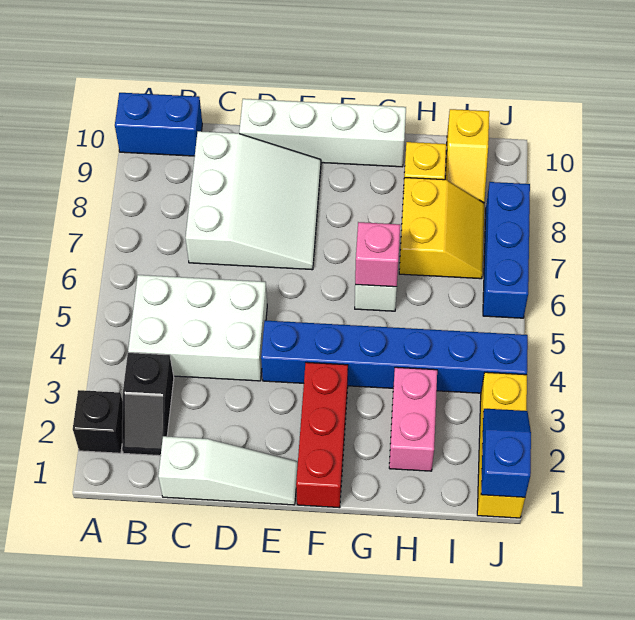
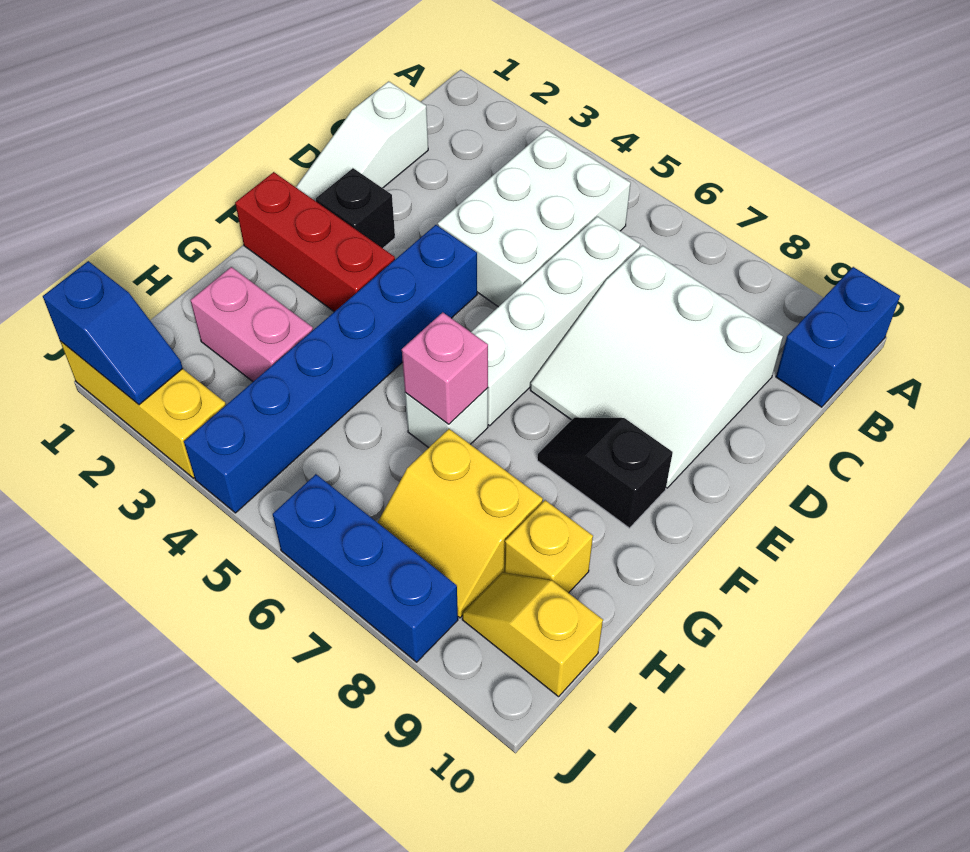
black 1x1 brick [73,390,123,453] -> black 1x1 brick moved to [316,168,395,248]
black 1x2 slope [122,353,174,456] -> black 1x2 slope moved to [537,417,673,528]
white 1x4 brick [239,99,406,167] -> white 1x4 brick moved to [471,216,640,426]

